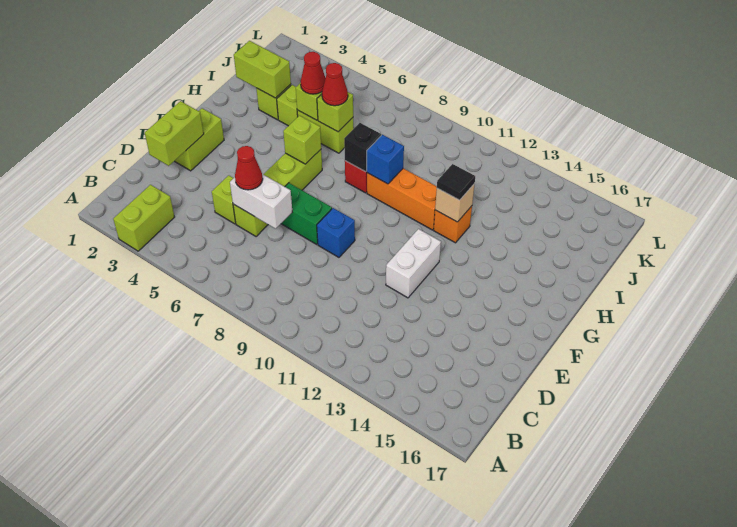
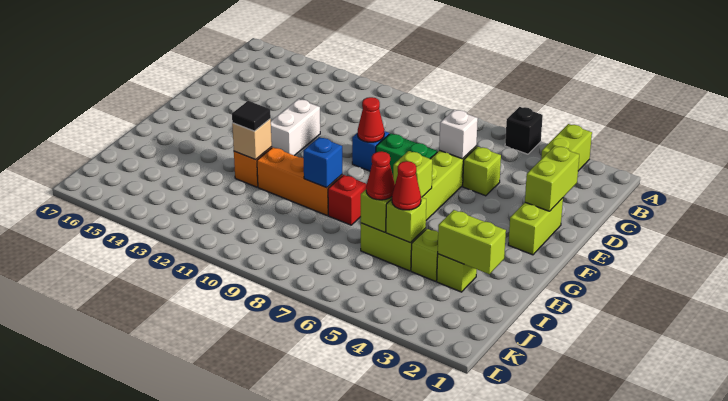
white 1x2 brick [230,174,292,229] -> white 1x1 brick [439,110,478,159]
red 1x1 cone [235,146,263,190] -> red 1x1 cone moved to [358,97,384,142]
black 1x1 brick [344,123,381,172] -> black 1x1 brick moved to [505,107,543,154]

